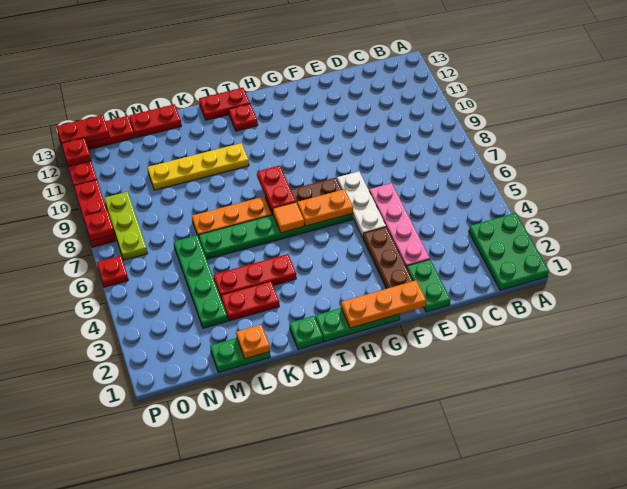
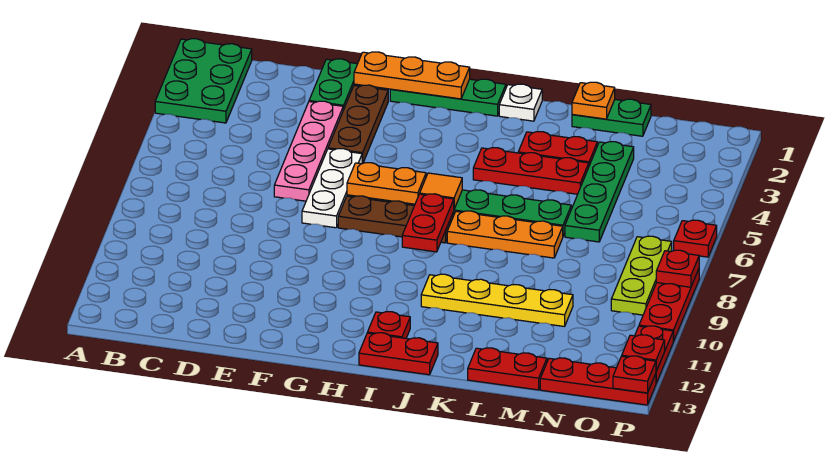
green 1x1 plate [289,316,323,349] -> white 1x1 plate [499,84,542,121]
red 1x2 plate [56,115,110,145] -> red 1x1 plate [613,356,656,393]

